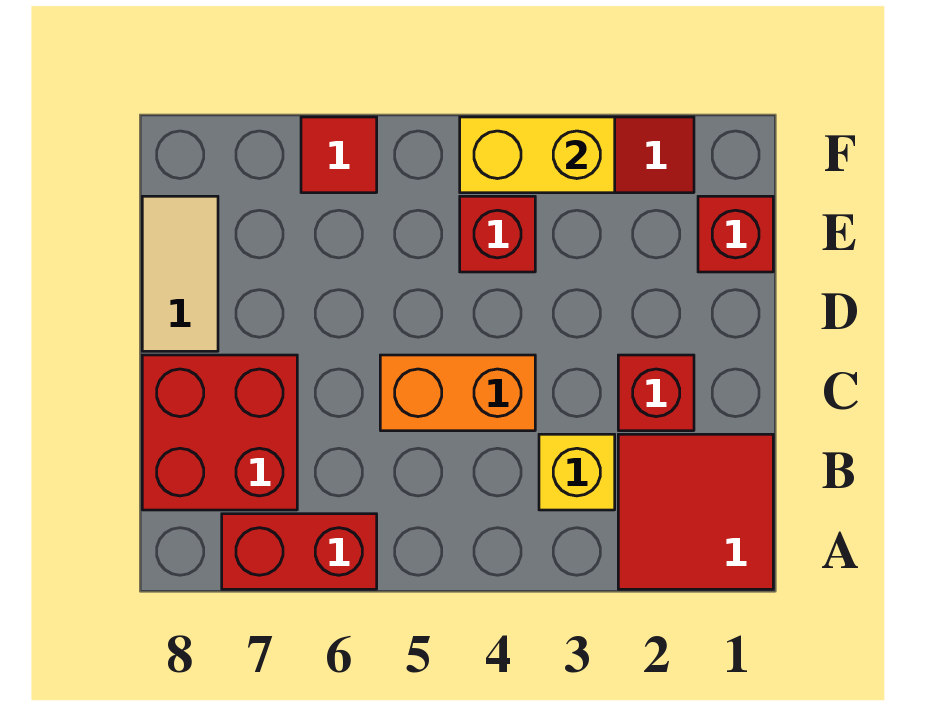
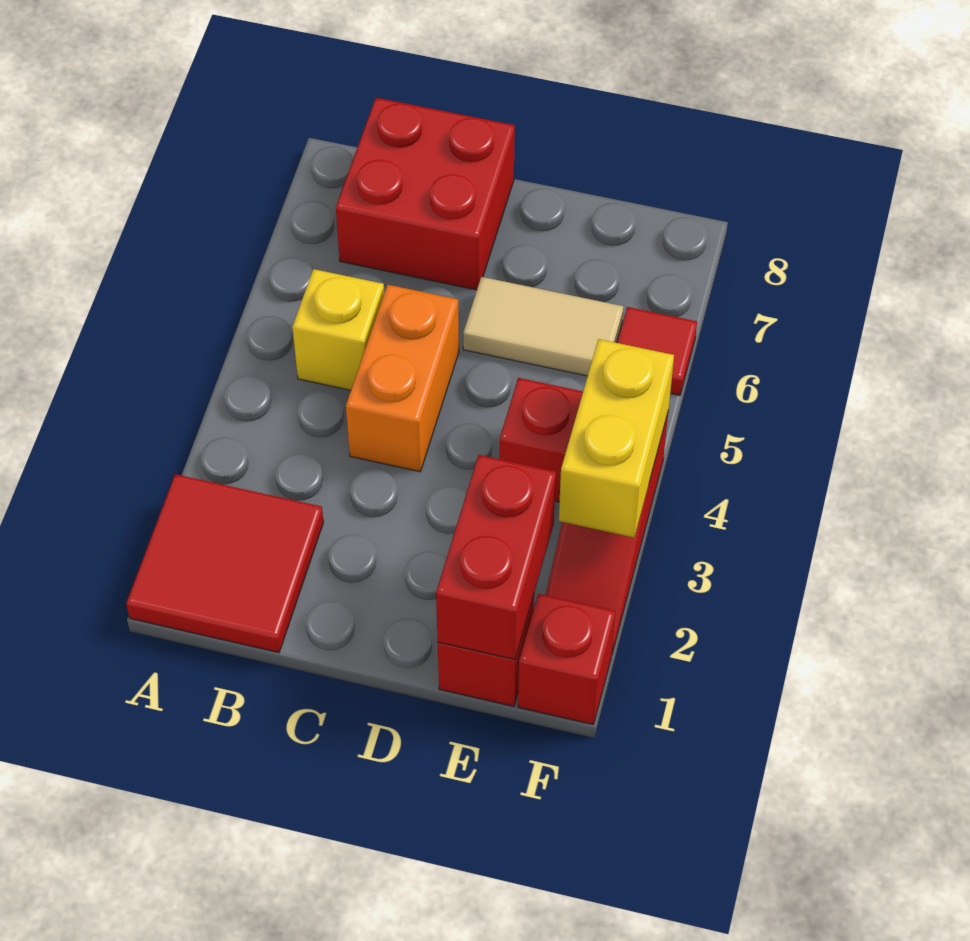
red 1x2 brick [222,514,377,589] -> red 1x2 brick moved to [436,455,556,660]
yellow 1x1 brick [539,434,615,510] -> yellow 1x1 brick moved to [292,269,384,390]
red 1x1 brick [618,355,694,431] -> red 1x1 brick moved to [518,594,615,725]
tan 1x2 tile [142,196,218,351] -> tan 1x2 tile moved to [463,277,624,376]

